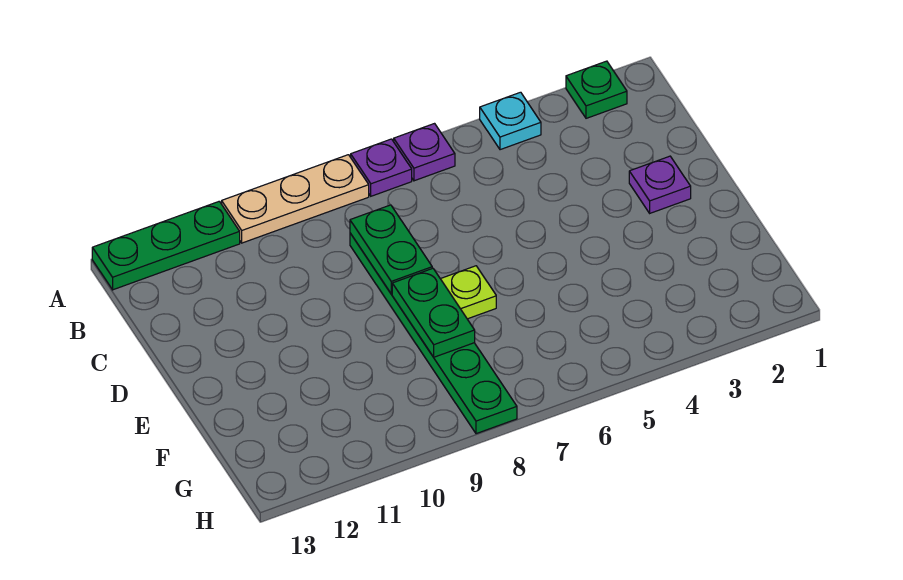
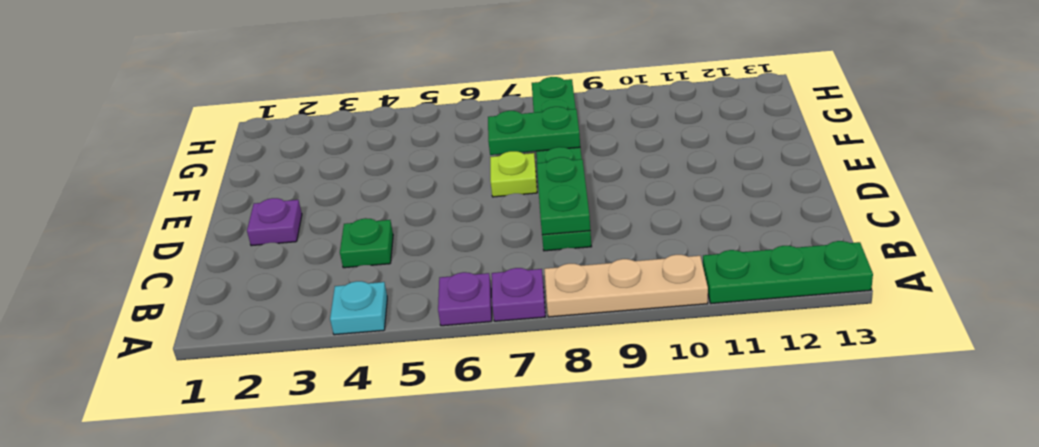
green 1x1 plate [566,61,627,118] -> green 1x1 plate moved to [340,218,393,268]
green 1x2 plate [392,268,475,357] -> green 1x2 plate turned to [488,107,580,155]

